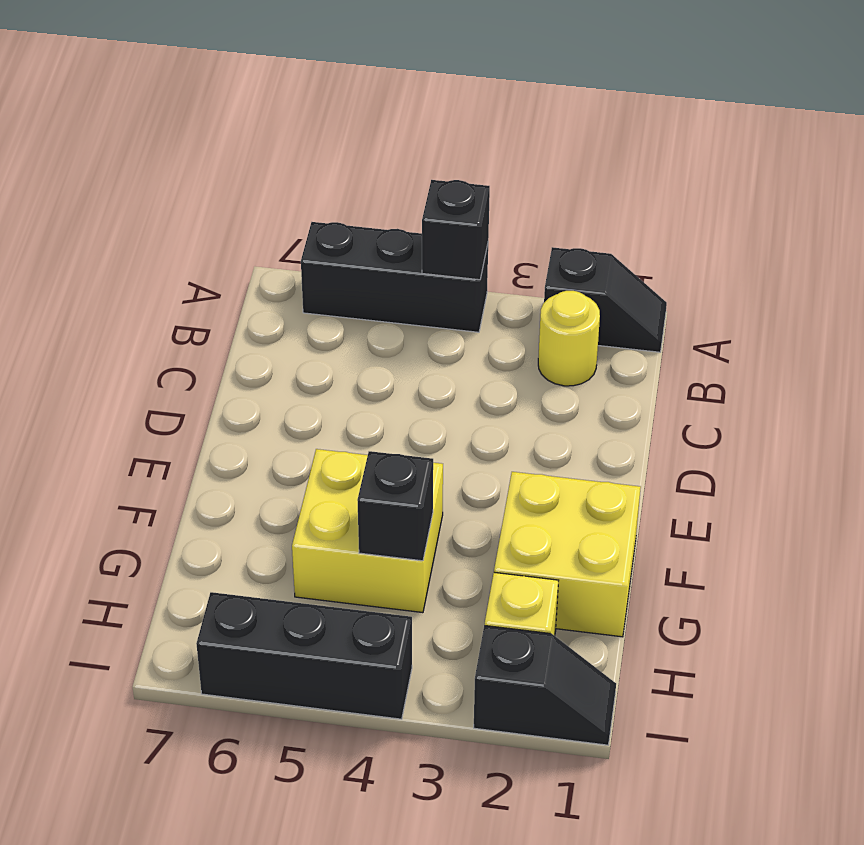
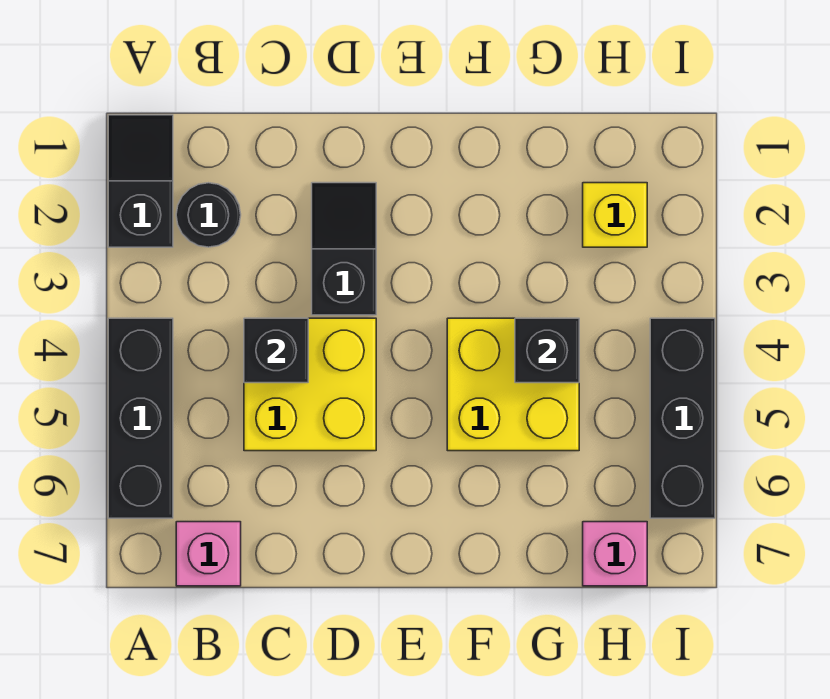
black 1x1 brick [422,180,490,280] -> black 1x1 brick moved to [244,318,308,383]
yellow 1x1 round brick [538,291,600,386] -> black 1x1 round brick [176,183,241,247]
none -> pink 1x1 brick [176,522,241,586]
yellow 2x2 brick [494,472,641,637] -> yellow 2x2 brick moved to [244,318,376,451]
none -> pink 1x1 brick [583,522,647,586]
black 1x2 slope [474,625,616,745] -> black 1x2 slope moved to [312,183,376,315]

